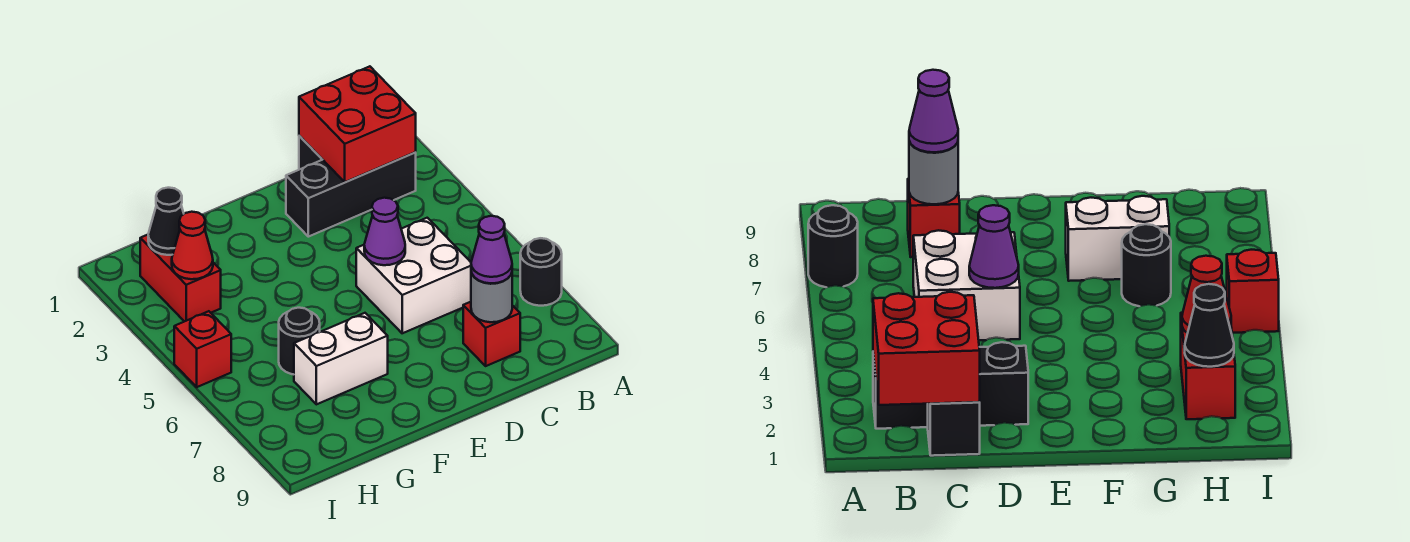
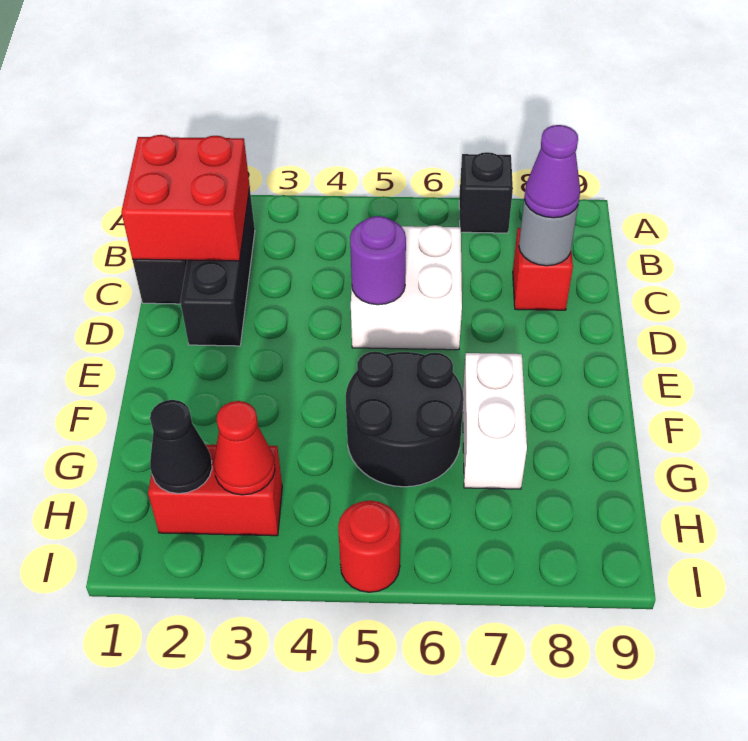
black 1x1 round brick [520,238,562,306] -> black 1x1 brick [459,152,513,233]
purple 1x1 cone [364,198,405,265] -> purple 1x1 round brick [350,216,406,305]
black 1x1 round brick [279,308,320,374] -> black 2x2 round brick [345,351,464,487]
red 1x1 brick [174,311,231,387] -> red 1x1 round brick [338,501,400,592]

